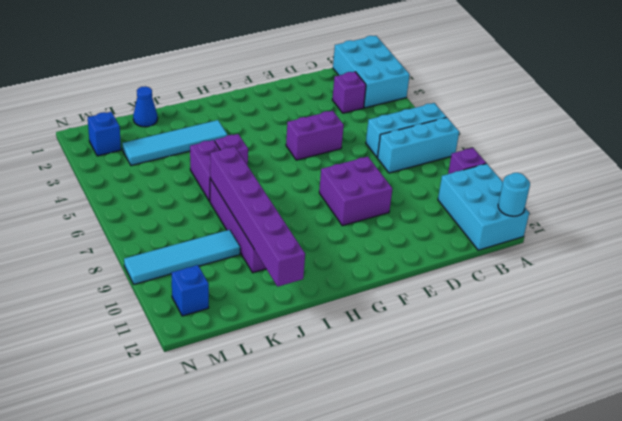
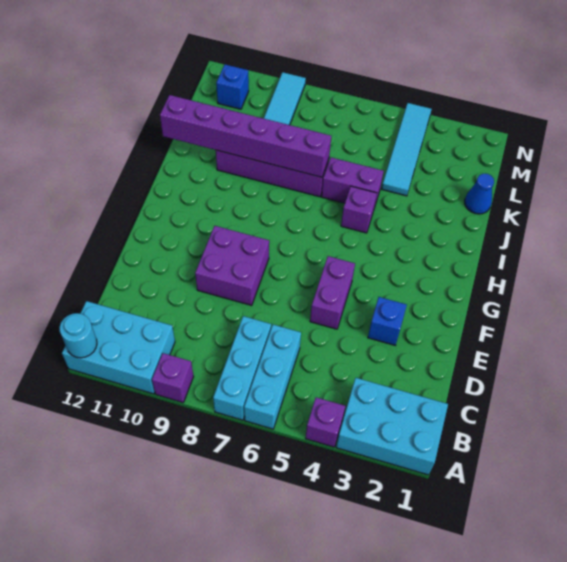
purple 1x1 brick [332,72,366,113] -> purple 1x1 brick moved to [305,397,345,447]
cyan 1x4 tile [122,120,227,166] -> cyan 1x4 tile moved to [382,103,432,196]
blue 1x1 brick [88,112,121,156] -> blue 1x1 brick moved to [368,297,407,345]

